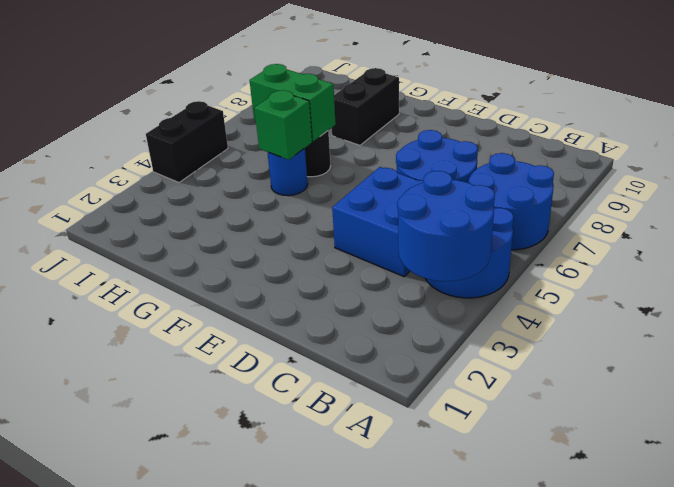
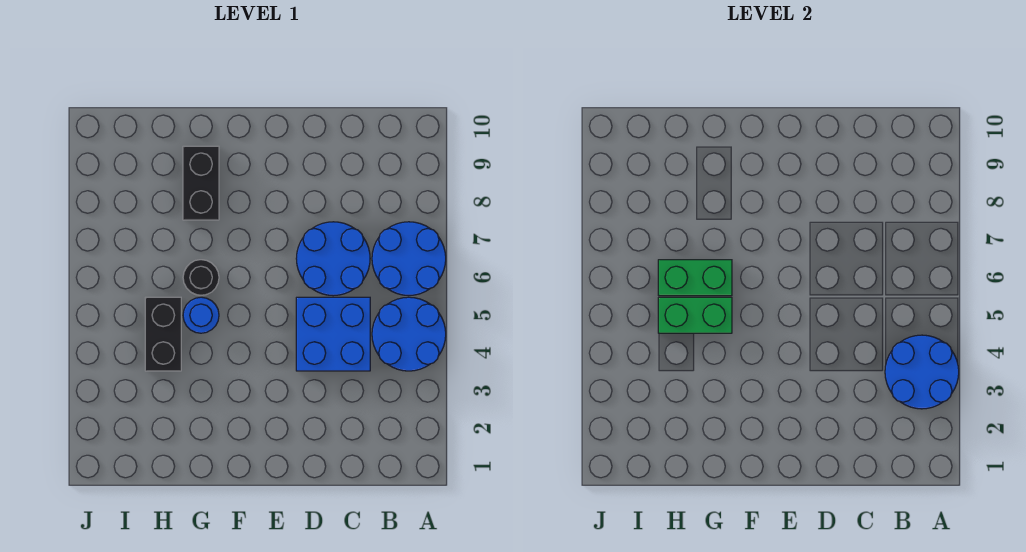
green 1x1 brick [255,90,312,160] -> green 1x2 brick [658,297,732,333]
black 1x2 brick [146,101,228,182] -> black 1x2 brick moved to [145,297,181,371]

